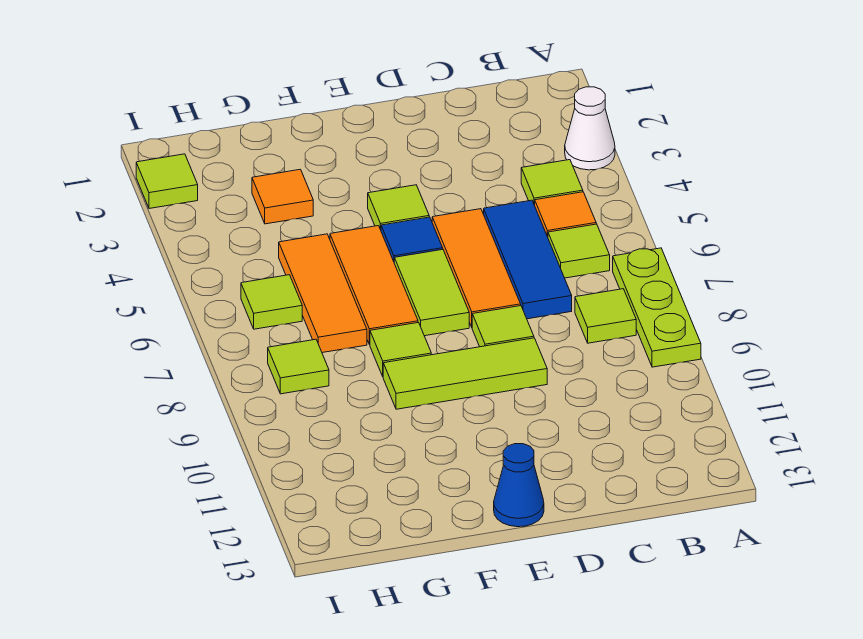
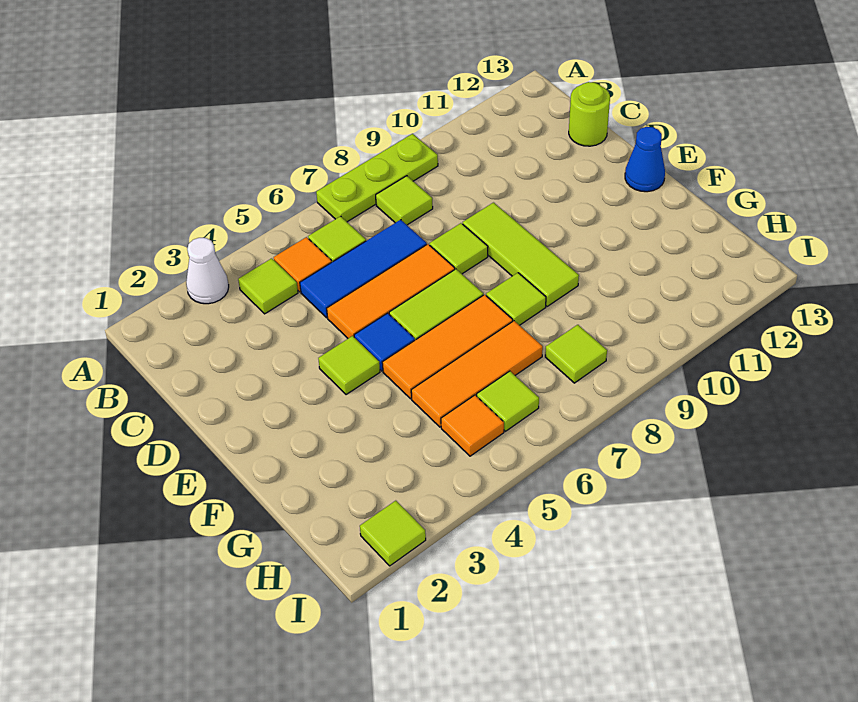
none -> lime 1x1 round brick [569,82,610,146]
orange 1x1 tile [252,169,313,224] -> orange 1x1 tile moved to [441,395,504,456]

